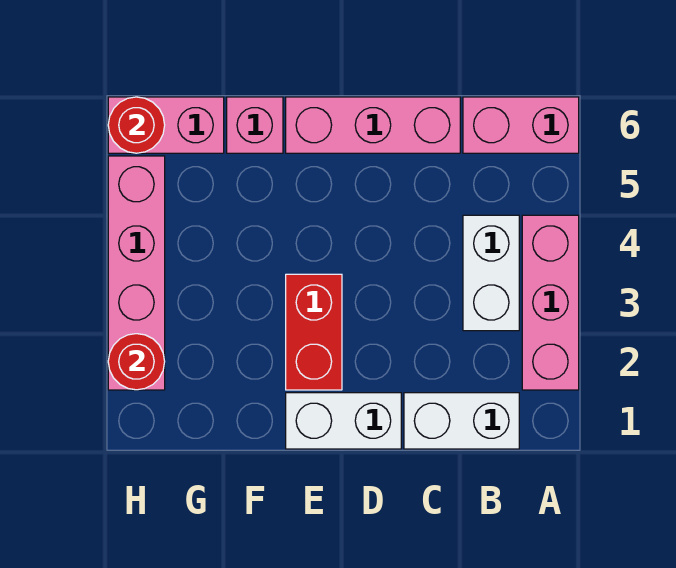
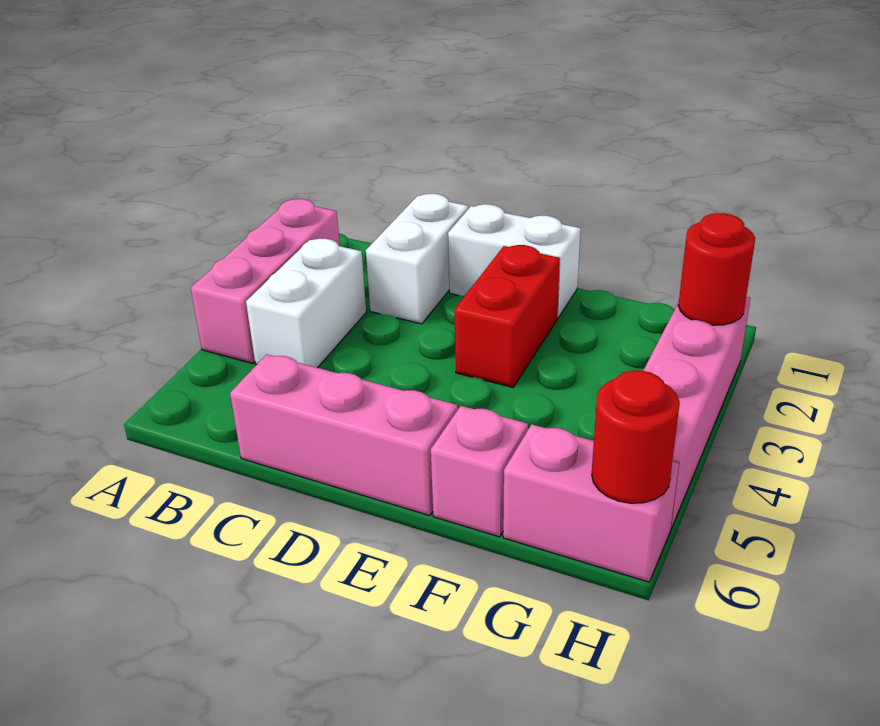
pink 1x2 brick [463,97,579,153] -> none
white 1x2 brick [404,393,519,449] -> white 1x2 brick turned to [366,194,468,324]

